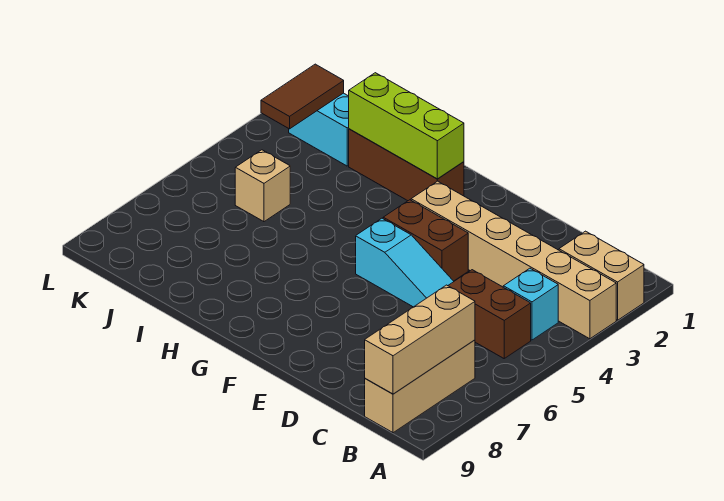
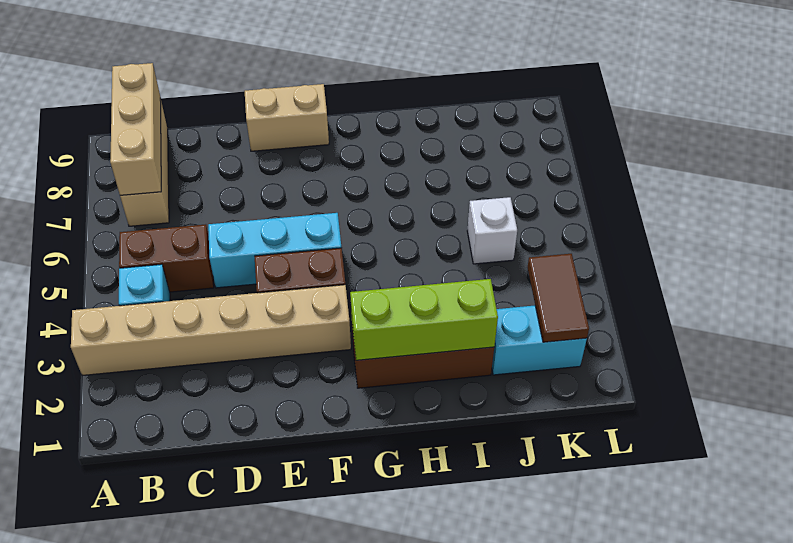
tan 1x2 brick [559,231,644,320] -> tan 1x2 brick moved to [245,84,329,151]
cyan 1x3 slope [356,218,454,307] -> cyan 1x3 brick [208,213,341,288]
tan 1x1 brick [235,150,290,222] -> white 1x1 brick [467,197,517,264]

